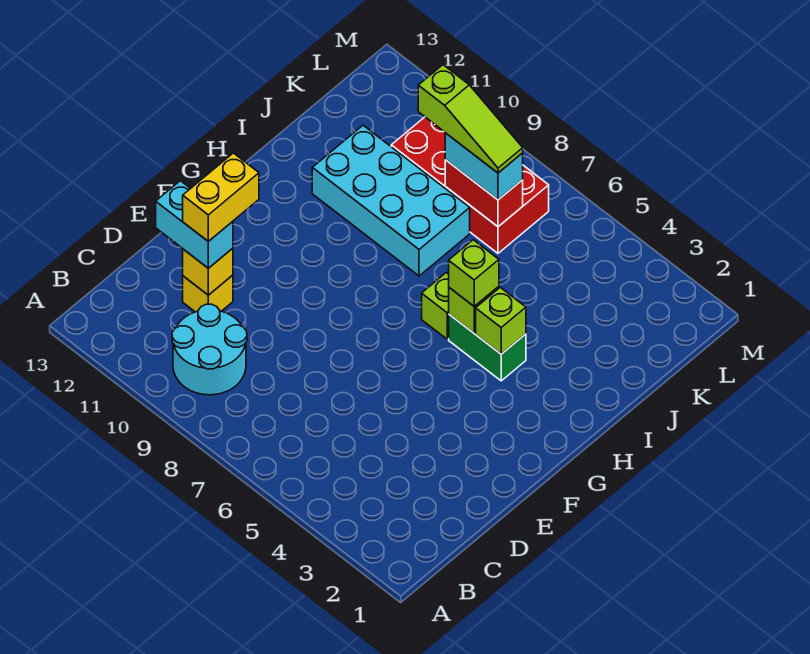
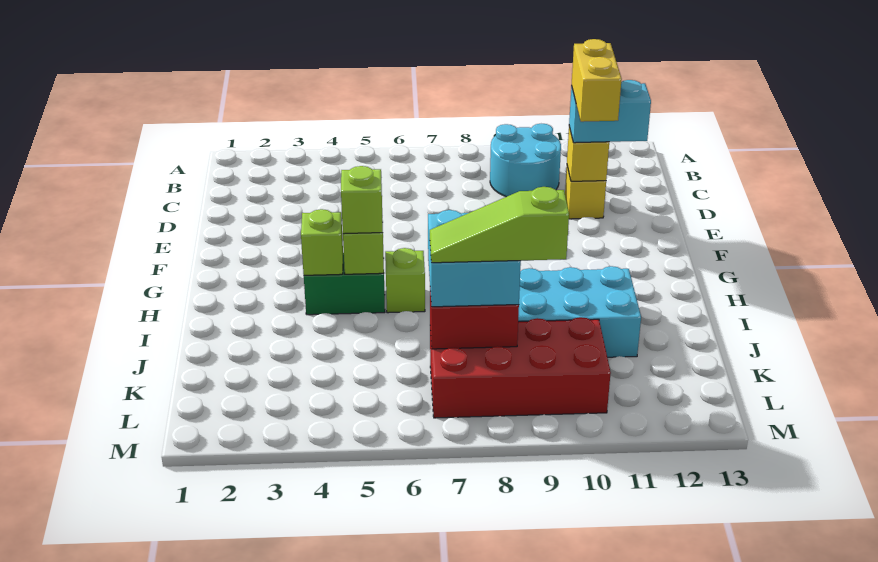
cyan 1x2 brick [445,133,523,200] -> cyan 2x2 brick [428,210,521,307]

